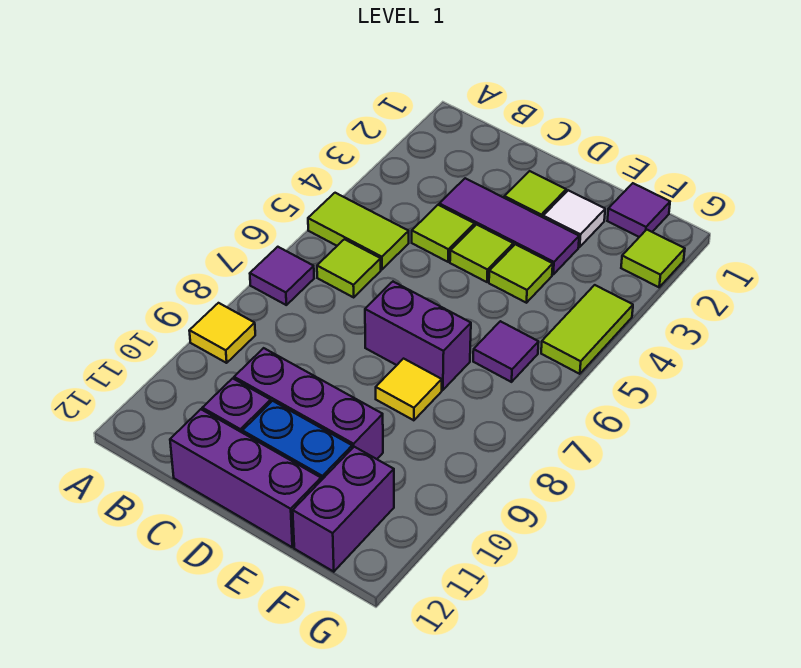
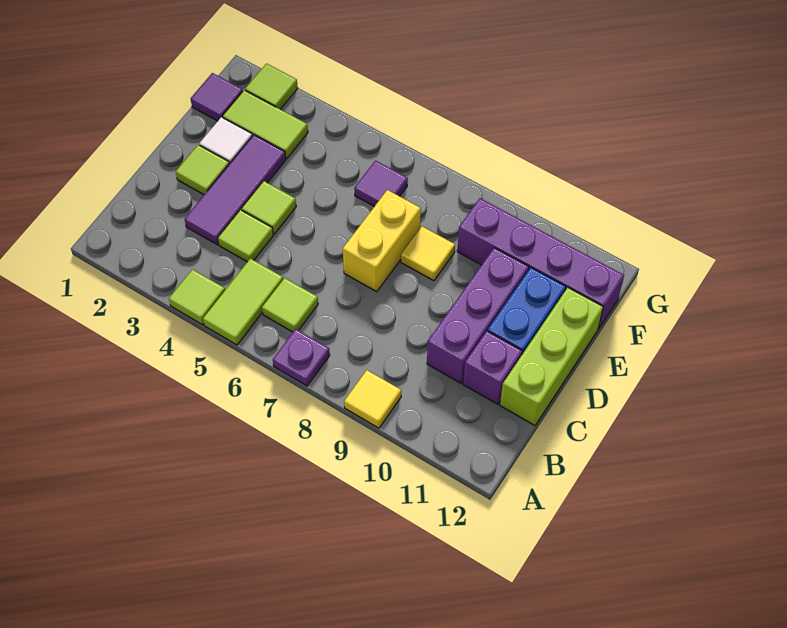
purple 1x1 tile [250,247,314,305] -> purple 1x1 plate [273,329,330,386]
purple 1x3 brick [170,409,321,547] -> lime 1x3 brick [500,288,603,425]
purple 1x2 brick [365,282,471,390] -> yellow 1x2 brick [343,190,421,292]
lime 1x1 tile [489,244,553,303] -> lime 1x1 tile moved to [169,269,225,325]
purple 1x2 brick [293,447,394,572] -> purple 1x4 brick [457,198,624,329]
lime 1x2 tile [541,285,633,374] -> lime 1x2 tile moved to [223,90,308,159]

